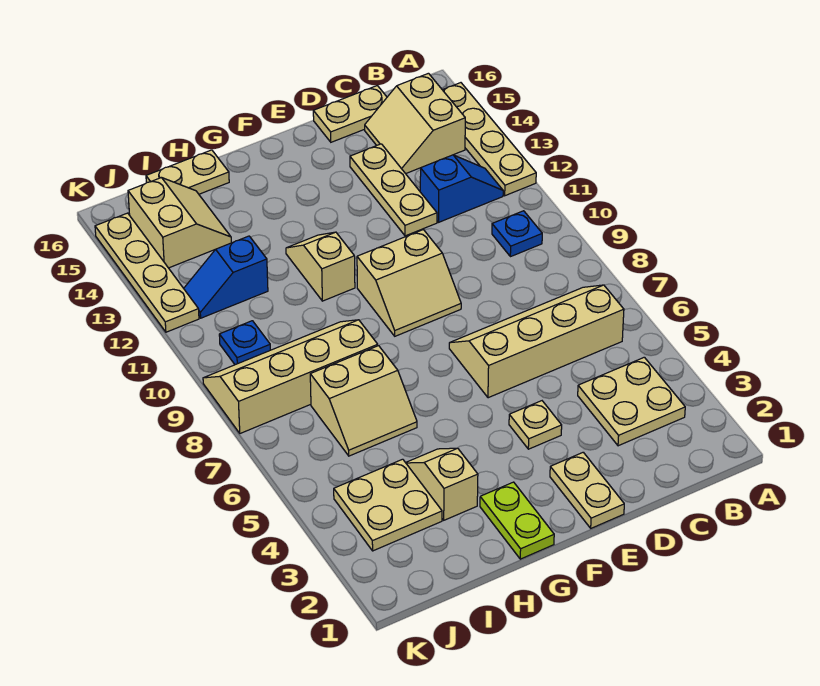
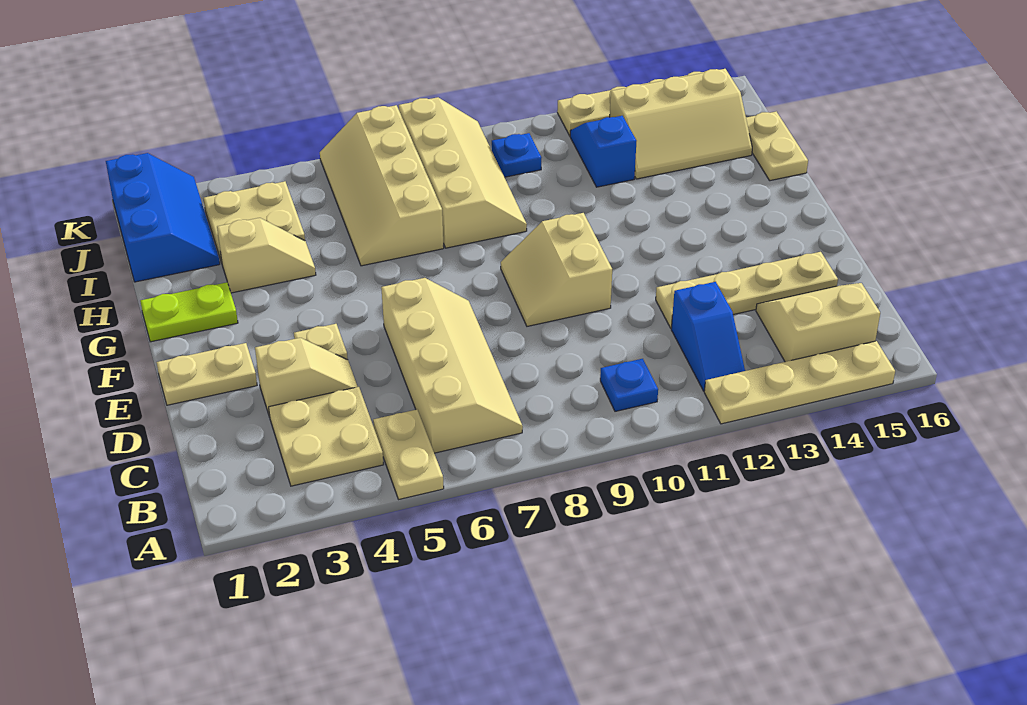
tan 1x2 plate [313,86,387,142] -> tan 1x2 plate moved to [373,410,444,499]
tan 1x3 plate [350,144,437,236] -> tan 1x4 plate [656,252,838,328]
tan 1x2 slope [286,232,355,301] -> tan 1x2 slope moved to [255,338,358,417]
tan 2x2 slope [310,346,417,456] -> tan 2x4 slope [320,105,444,266]
none -> blue 2x3 slope [106,153,220,282]
tan 2x2 slope [128,178,231,268] -> tan 2x3 slope [610,69,752,179]

